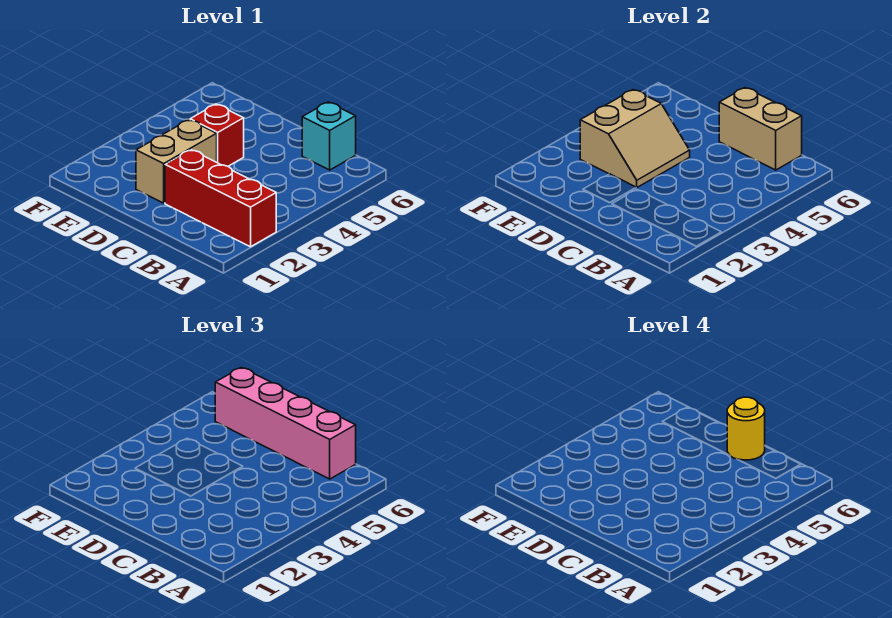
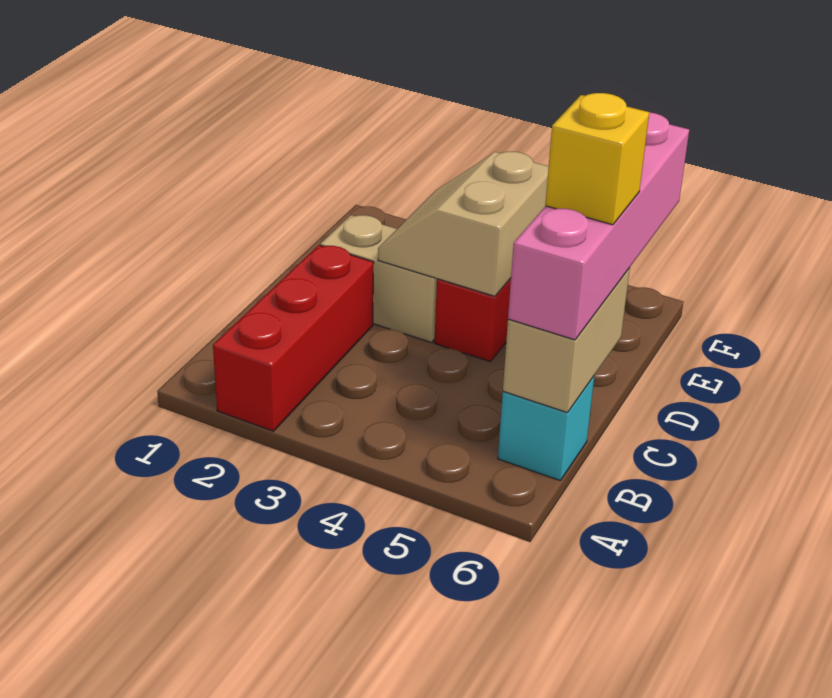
yellow 1x1 round brick [727,397,765,460] -> yellow 1x1 brick [545,93,649,225]
tan 2x2 slope [580,90,690,188] -> tan 2x2 slope turned to [378,152,549,296]

